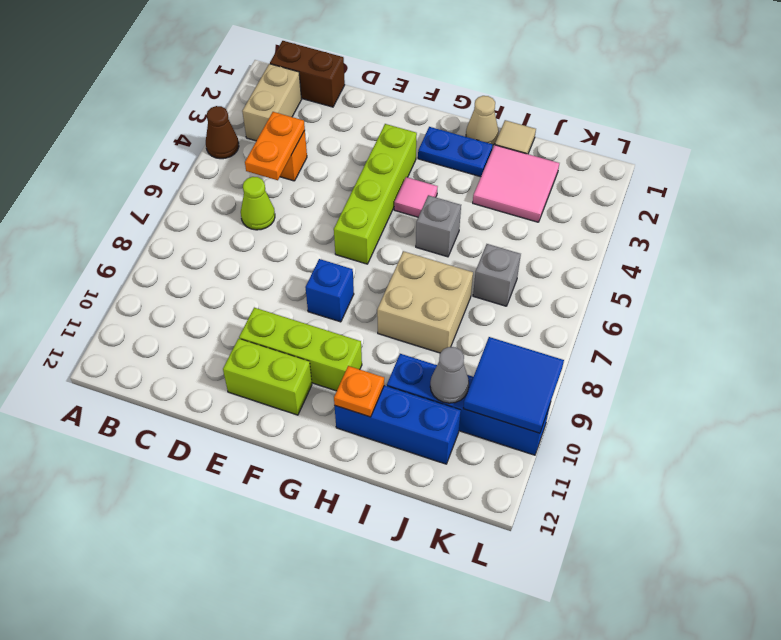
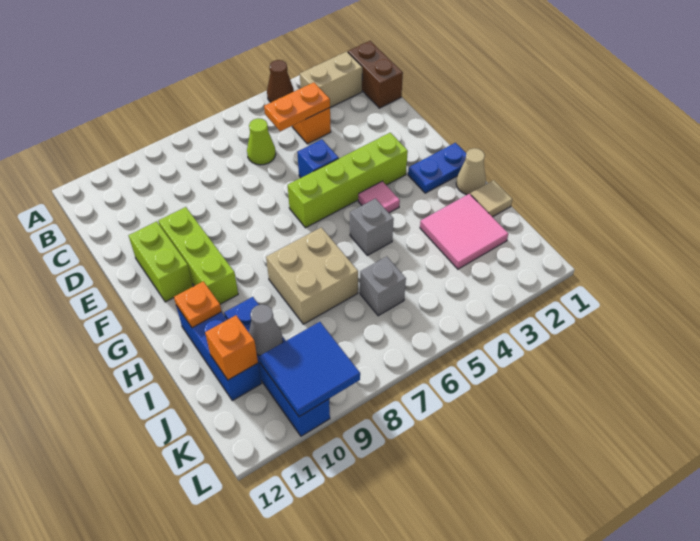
blue 1x1 brick [305,259,354,322] -> blue 1x1 brick moved to [297,140,339,178]
blue 1x2 plate [418,127,493,177] -> blue 1x2 plate turned to [408,143,466,193]
none -> orange 1x1 brick [205,315,258,380]

